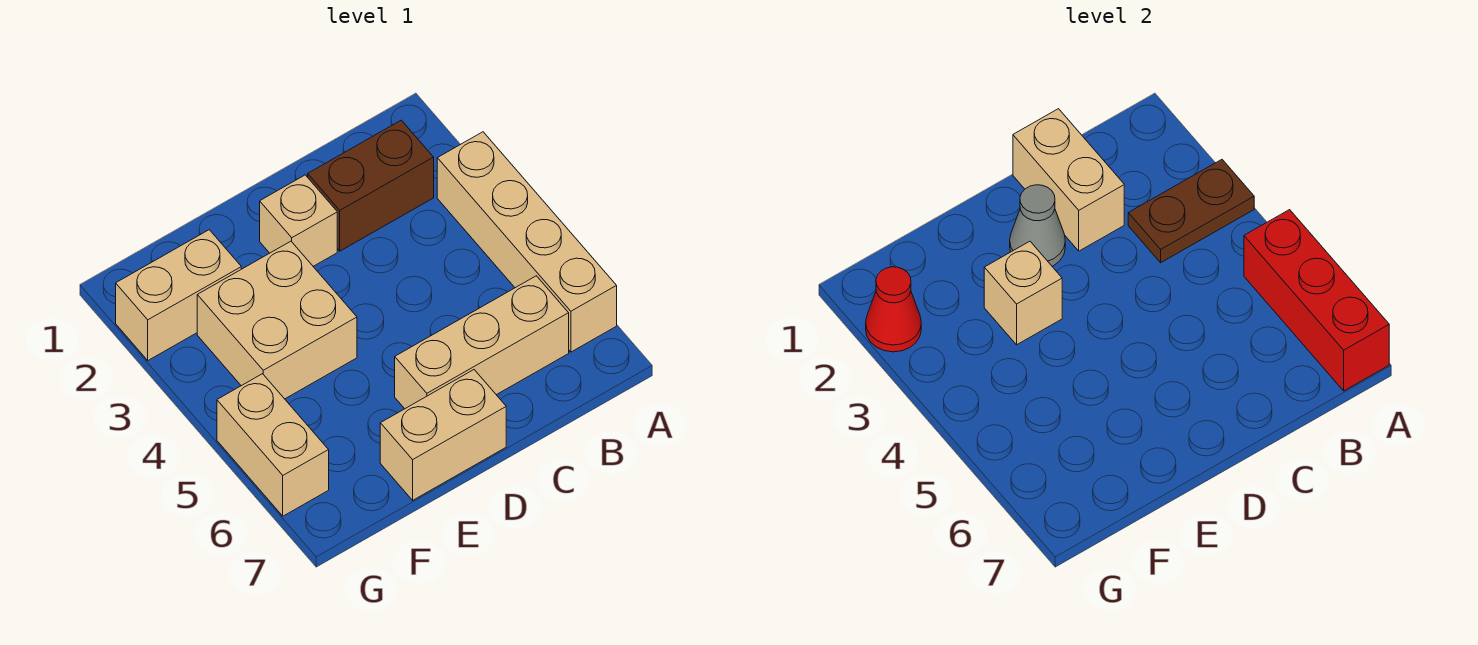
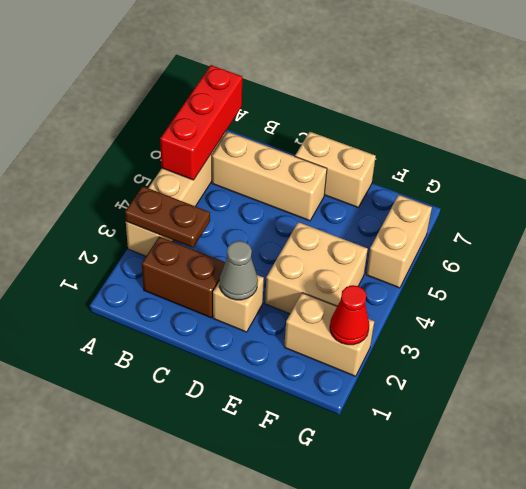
tan 1x2 brick [1013,109,1124,251] -> none
tan 1x1 brick [984,241,1062,345] -> none

